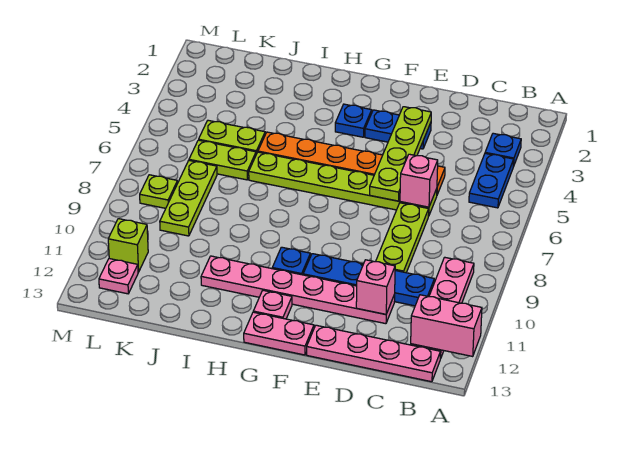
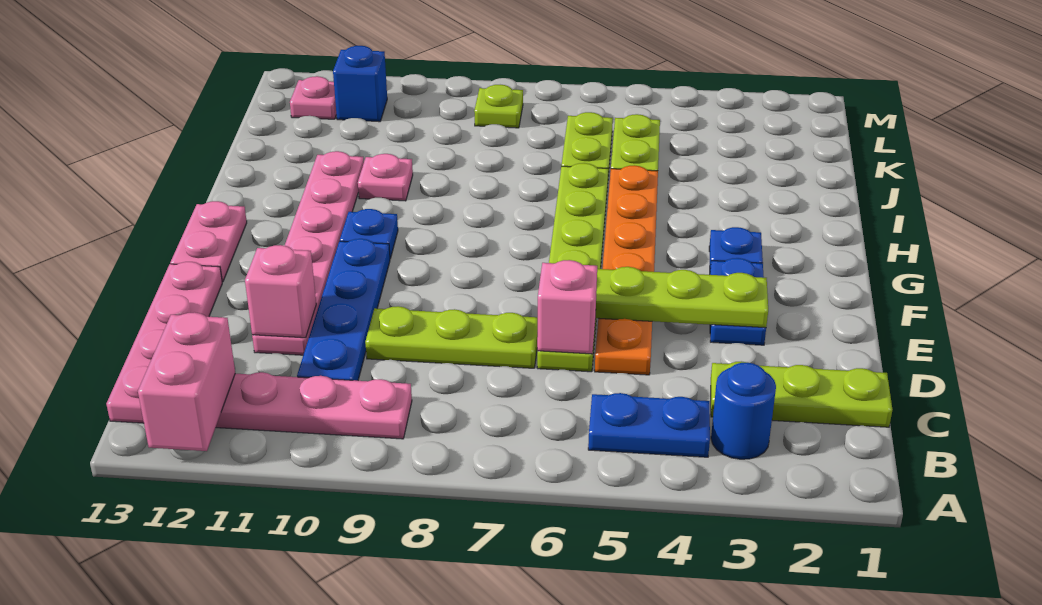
blue 1x1 plate [485,133,521,167] -> blue 1x1 round brick [711,363,776,459]
pink 1x1 plate [253,290,292,319] -> pink 1x1 plate moved to [358,154,413,201]
lime 1x3 plate [160,161,217,236] -> lime 1x3 plate moved to [711,361,892,427]
lime 1x1 brick [108,219,148,272] -> blue 1x1 brick [333,46,387,122]

